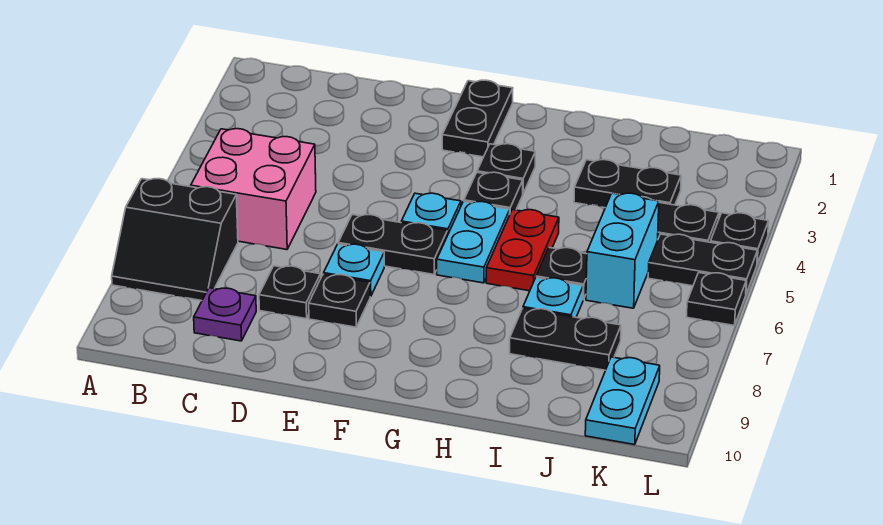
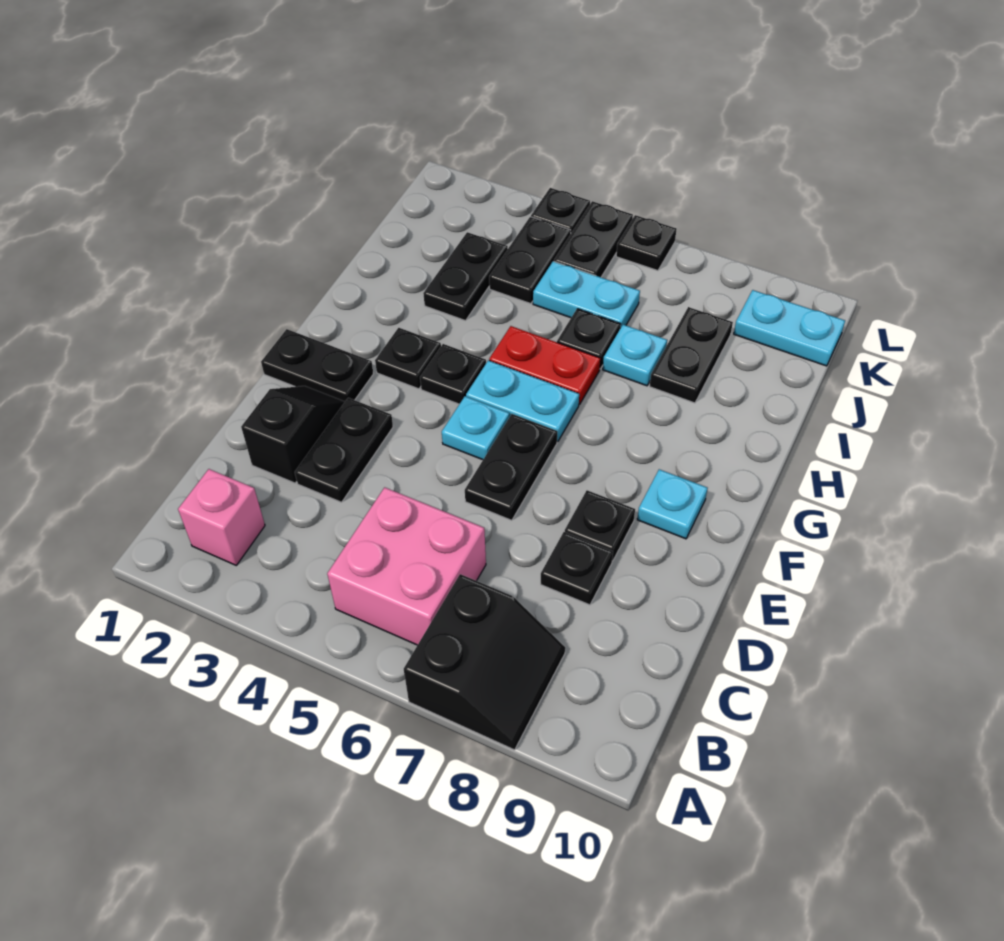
none -> pink 1x1 brick [178,469,265,565]
purple 1x1 plate [194,288,256,341] -> none
none -> black 1x2 slope [241,386,345,483]
none -> black 1x2 plate [295,398,393,502]
cyan 1x1 plate [324,244,384,296] -> cyan 1x1 plate moved to [637,469,708,539]
cyan 1x2 brick [586,193,659,308] -> cyan 1x2 plate [533,261,640,328]

